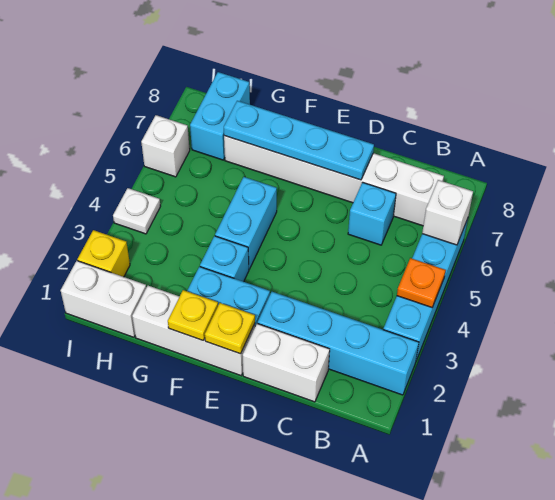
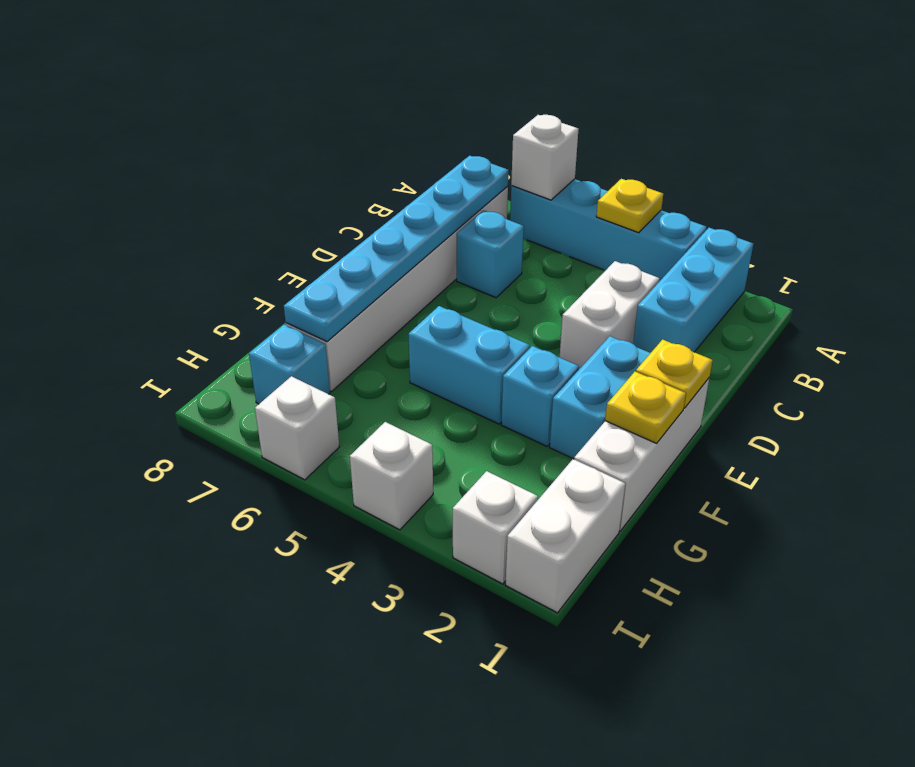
cyan 1x4 brick [258,292,419,395] -> cyan 1x3 brick [633,228,753,353]
orange 1x1 plate [397,258,446,307] -> yellow 1x1 plate [596,179,663,233]
white 1x2 brick [243,324,330,402] -> white 1x2 brick moved to [560,261,659,369]
cyan 1x4 plate [224,101,374,180] -> cyan 1x6 plate [284,156,509,342]
cyan 1x2 brick [190,72,250,160] -> cyan 1x1 brick [249,325,330,404]
yellow 1x1 brick [77,230,130,277] -> white 1x1 brick [453,471,538,584]
white 1x1 plate [113,188,161,234] -> white 1x1 brick [350,422,433,530]

